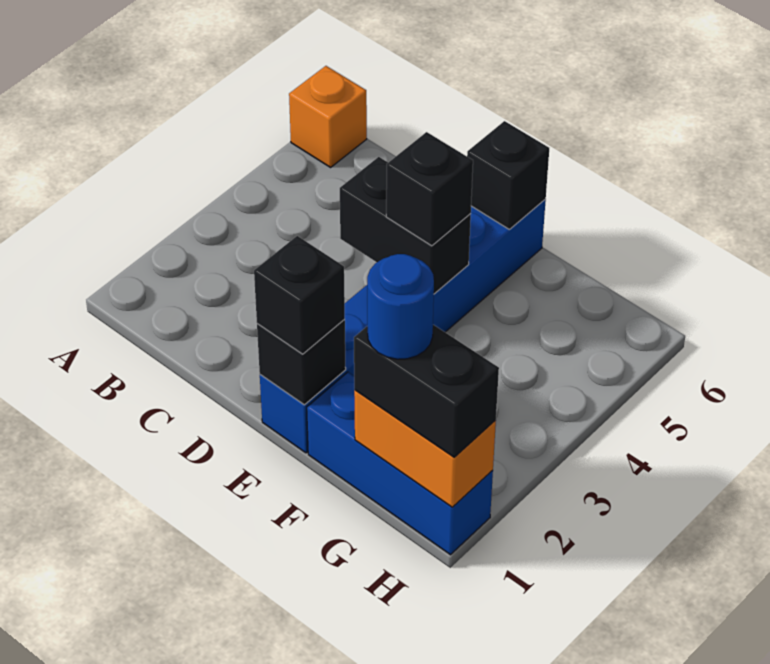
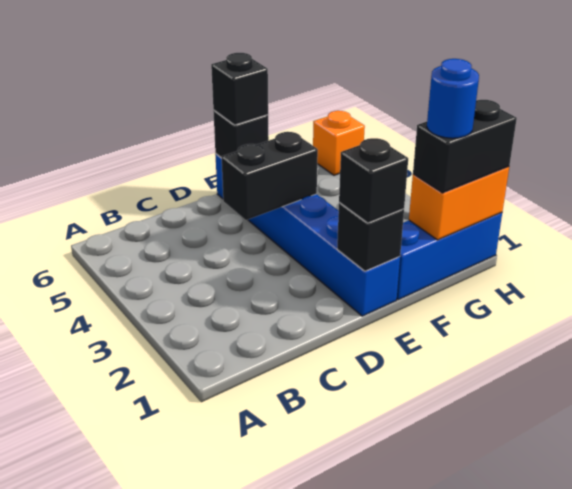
orange 1x1 brick [289,66,367,167] -> orange 1x1 brick moved to [313,111,365,175]
black 1x1 brick [386,132,473,246] -> black 1x1 brick moved to [211,53,268,125]

